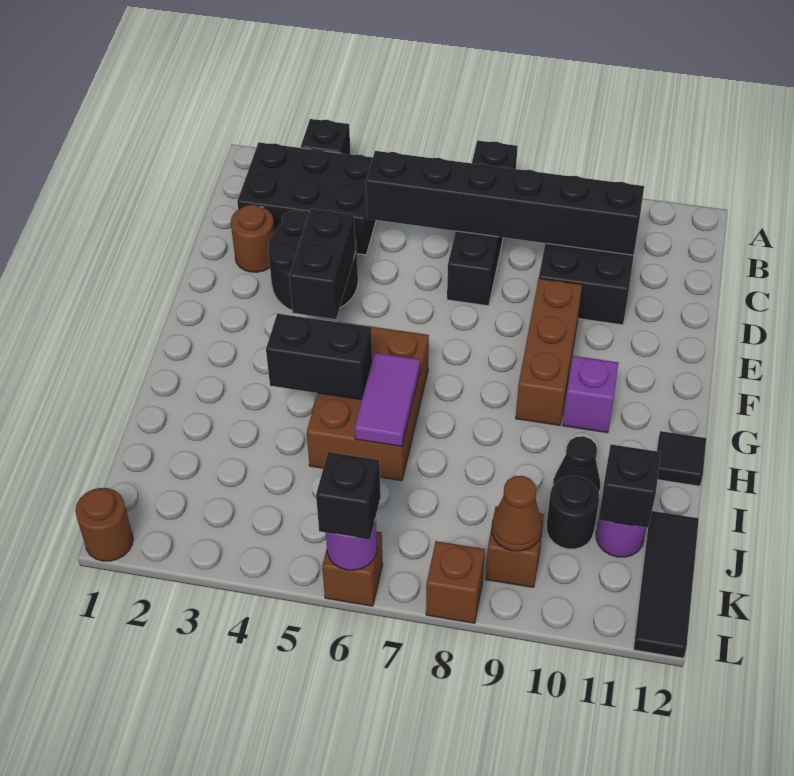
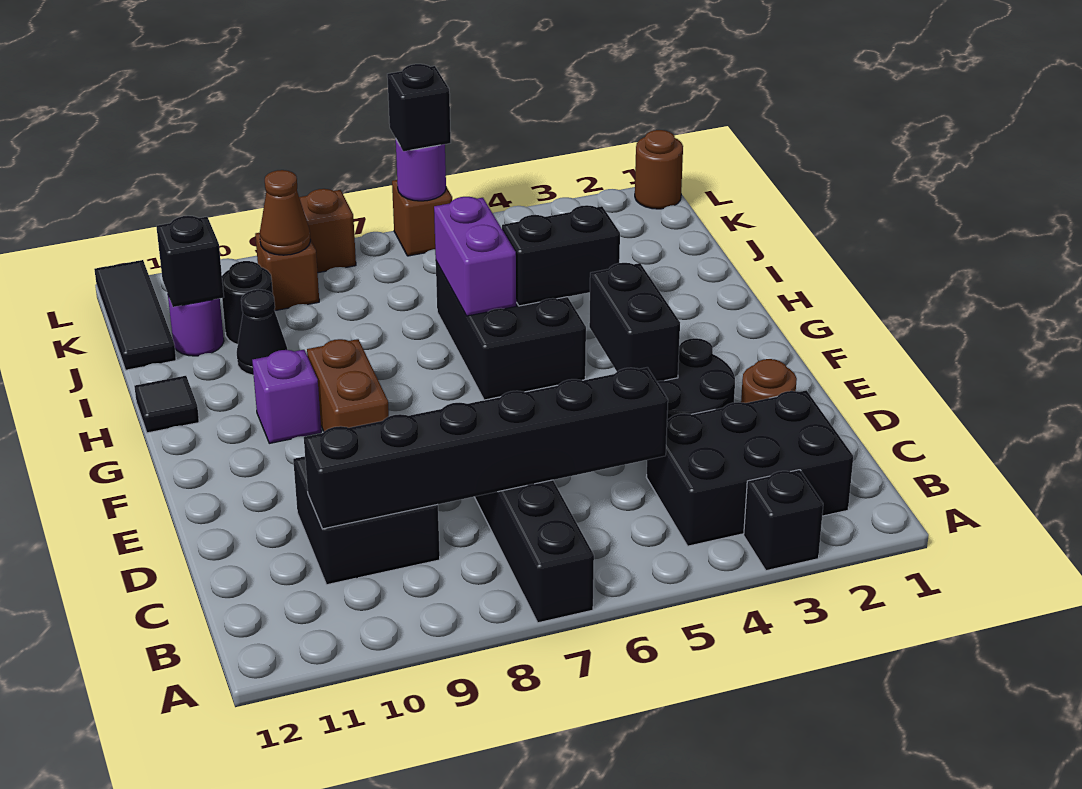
brown 1x3 brick [516,279,582,425] -> brown 1x2 brick [307,339,389,431]
brown 2x3 brick [307,322,429,481] -> black 2x3 brick [436,262,586,400]
purple 1x2 tile [355,353,420,447] -> purple 1x2 brick [434,197,516,316]

